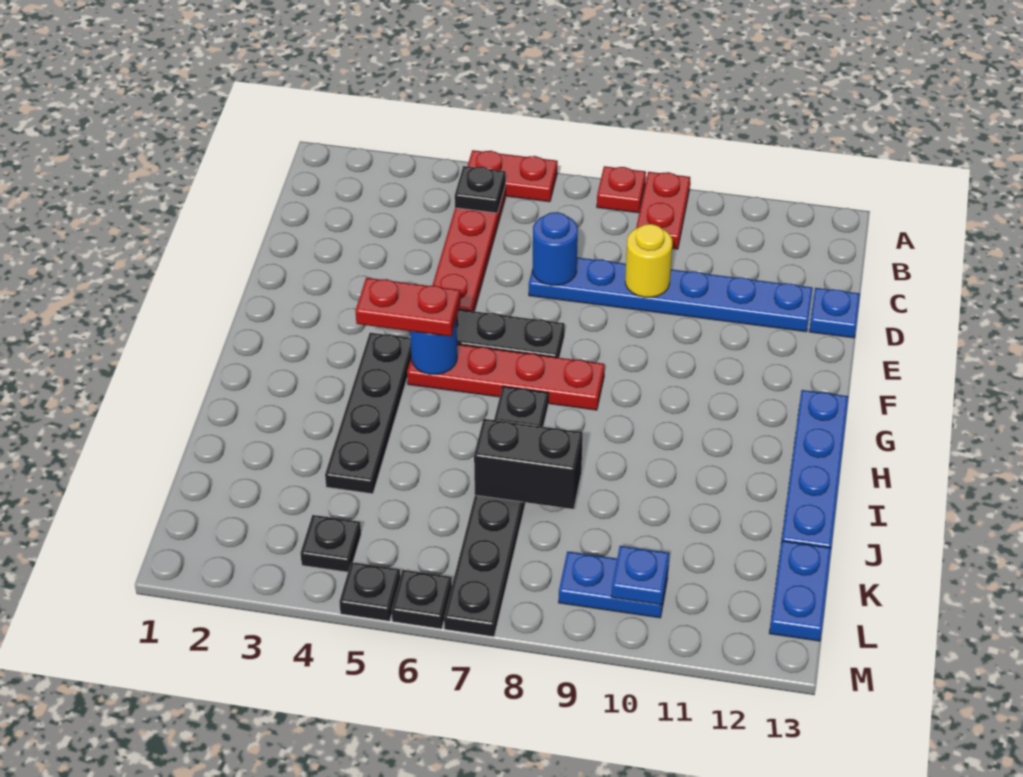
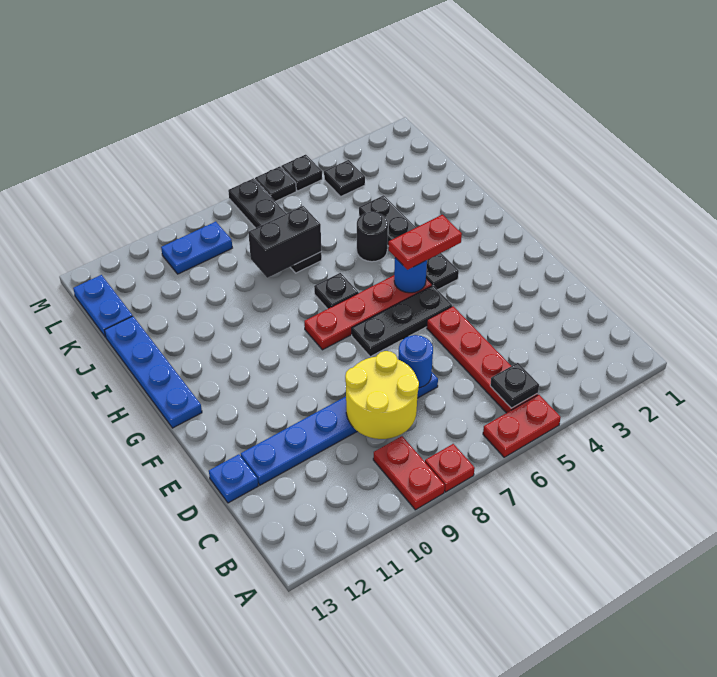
yellow 1x1 round brick [625,224,672,297] -> yellow 2x2 round brick [345,351,419,439]
none -> black 1x1 round brick [357,211,388,262]
blue 1x1 plate [611,546,670,605] -> none

